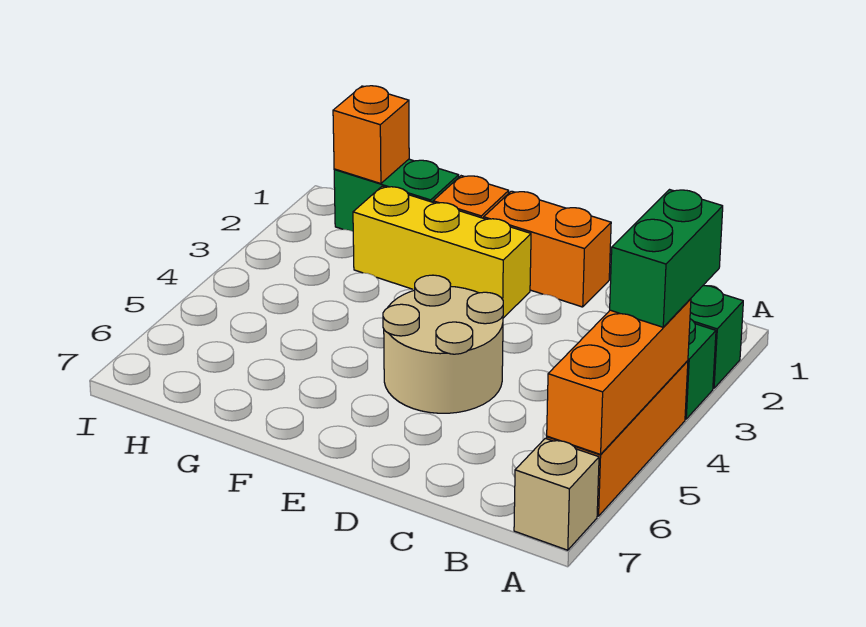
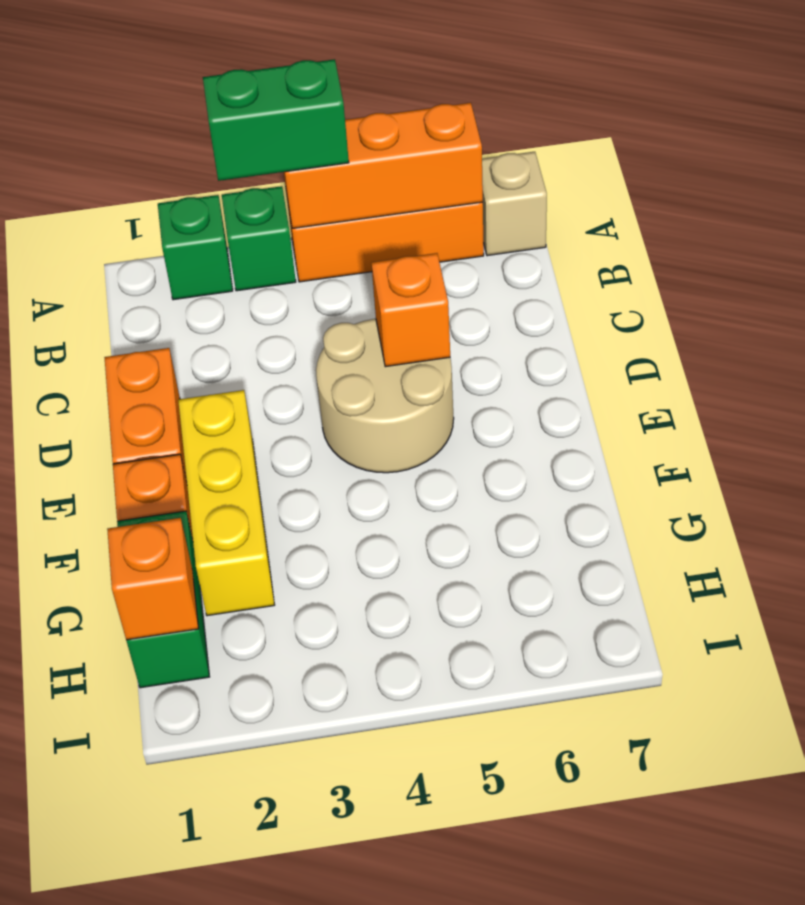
none -> orange 1x1 brick [371,253,450,367]

